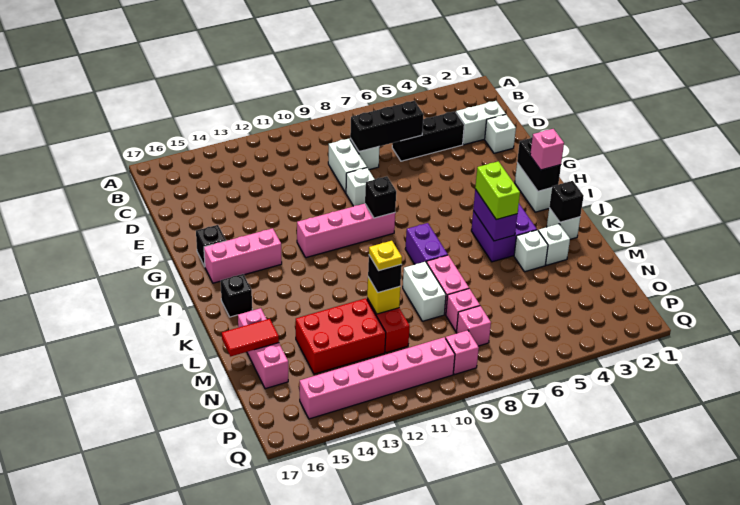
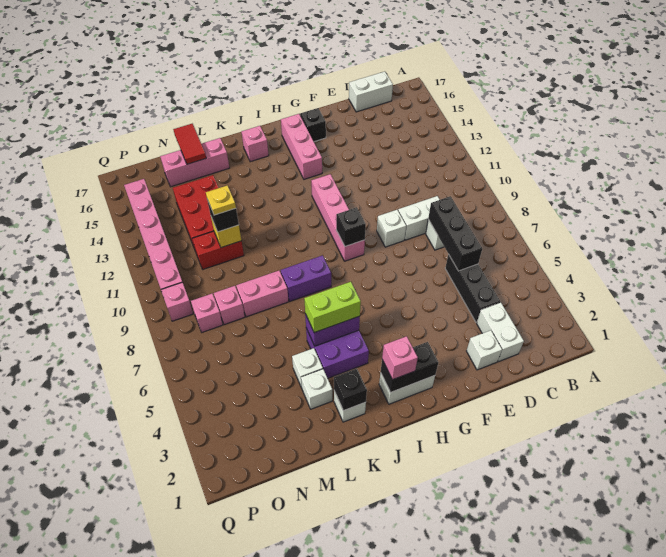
black 1x1 brick [221,274,252,317] -> pink 1x1 brick [242,126,269,162]
white 1x2 brick [403,262,446,321] -> white 1x2 brick moved to [349,72,393,112]

